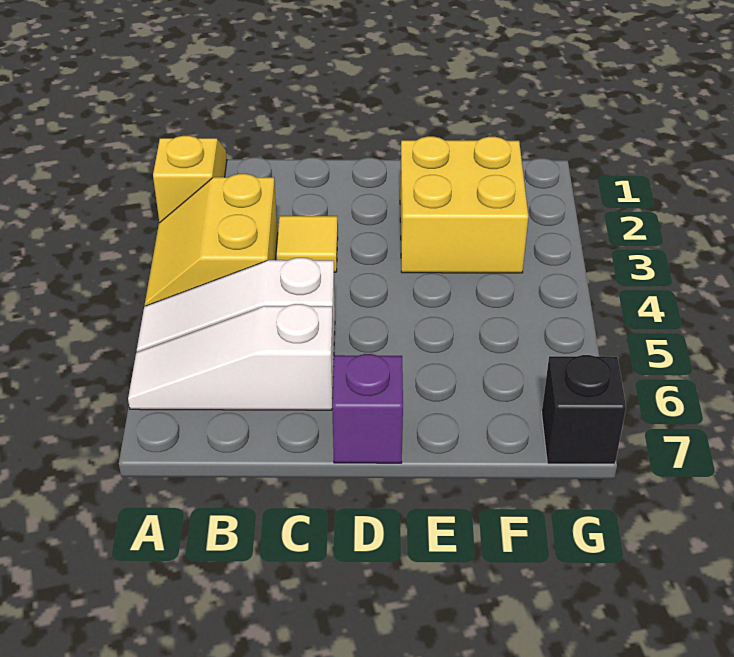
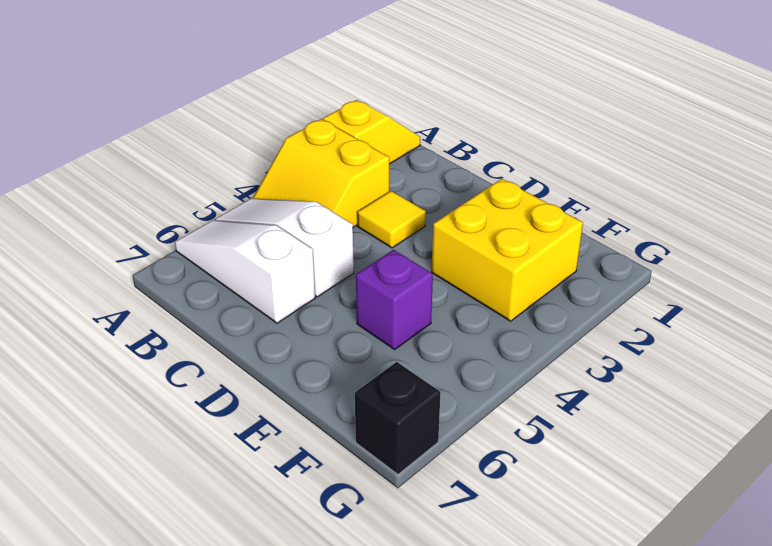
yellow 2x2 slope [145,174,278,306] -> yellow 2x2 slope turned to [253,119,389,227]
purple 1x1 brick [332,354,403,463] -> purple 1x1 brick moved to [356,250,433,349]

